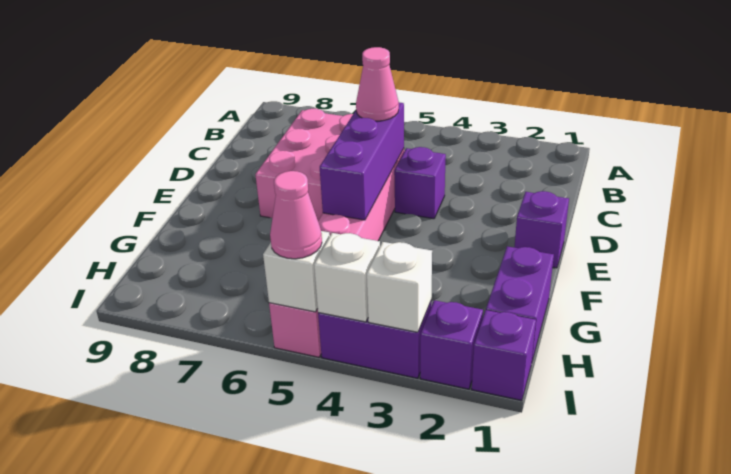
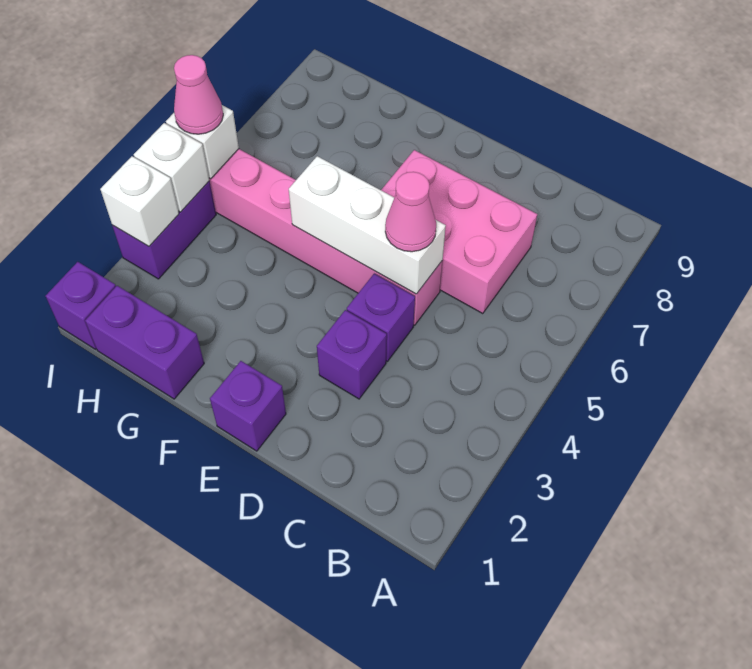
purple 1x3 brick [320,102,404,220] -> white 1x3 brick [289,156,446,294]
purple 1x1 brick [420,300,483,389] -> purple 1x1 brick moved to [317,310,387,399]

